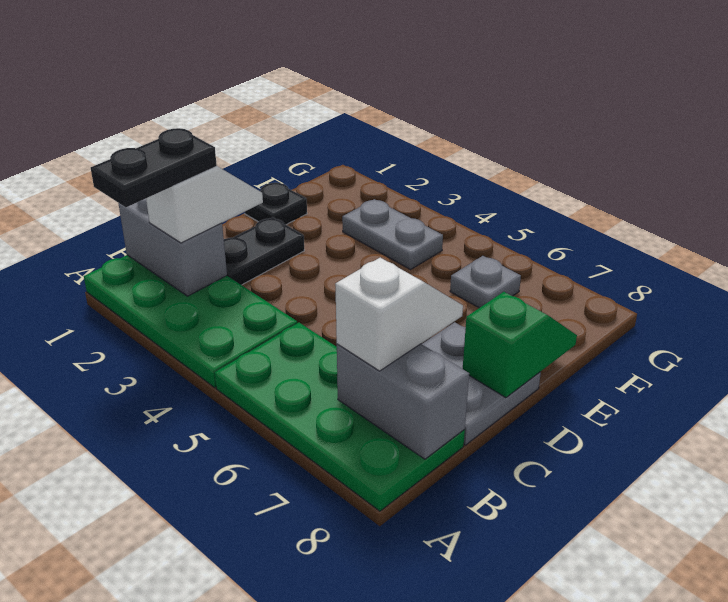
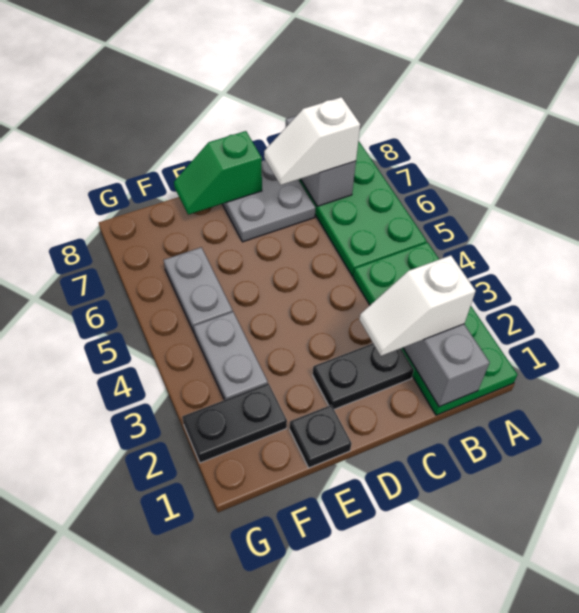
black 1x2 plate [91,128,217,207] -> black 1x2 plate moved to [182,383,287,463]
grey 1x1 plate [450,256,521,308] -> grey 1x2 plate [164,247,233,332]

